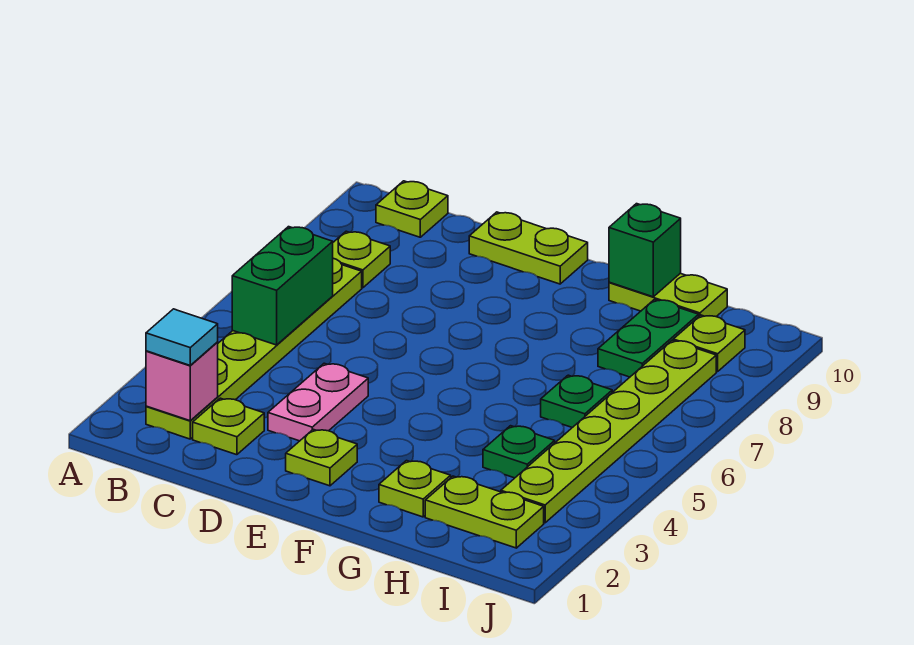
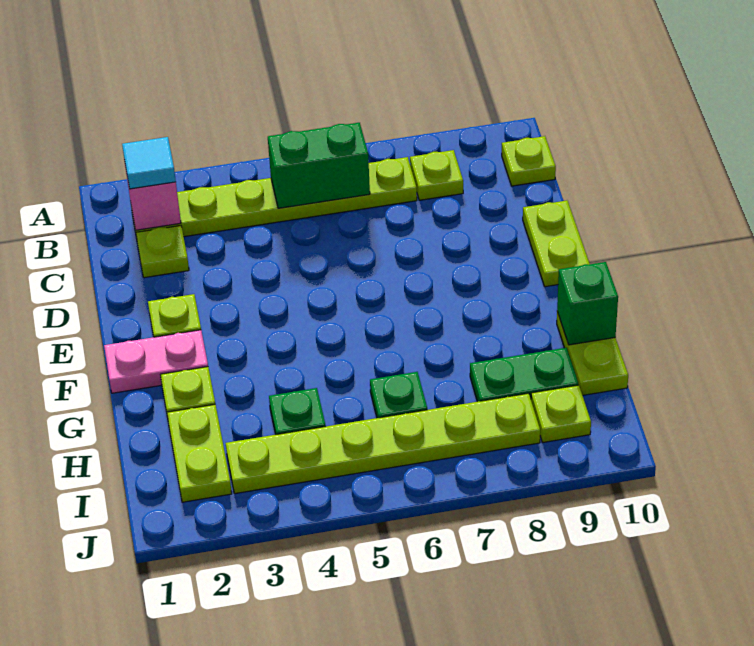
pink 1x2 plate [268,363,368,441] -> pink 1x2 plate moved to [104,330,208,393]

